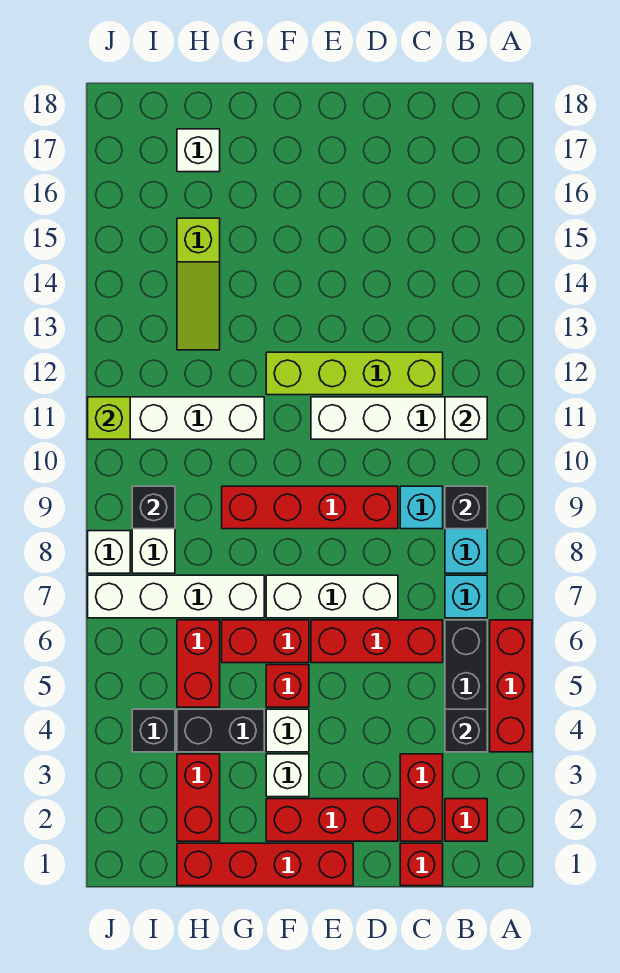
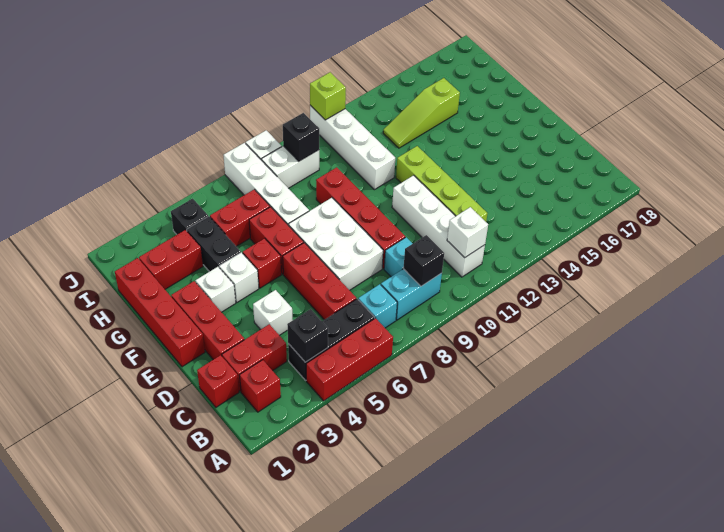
white 1x3 brick [266,575,398,618] -> white 2x3 brick [289,198,383,290]
white 1x1 brick [177,129,220,172] -> white 1x1 brick moved to [253,290,293,335]

